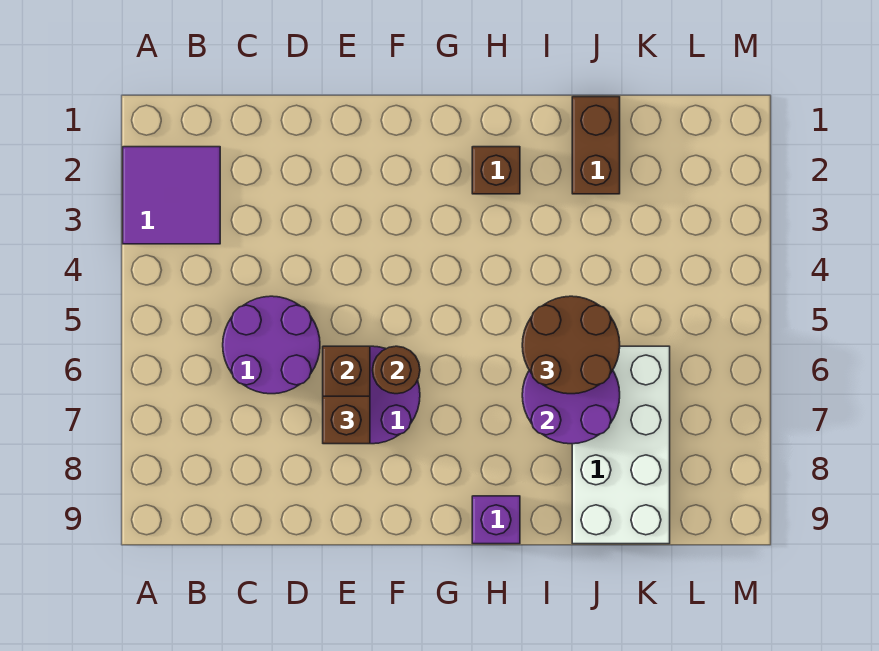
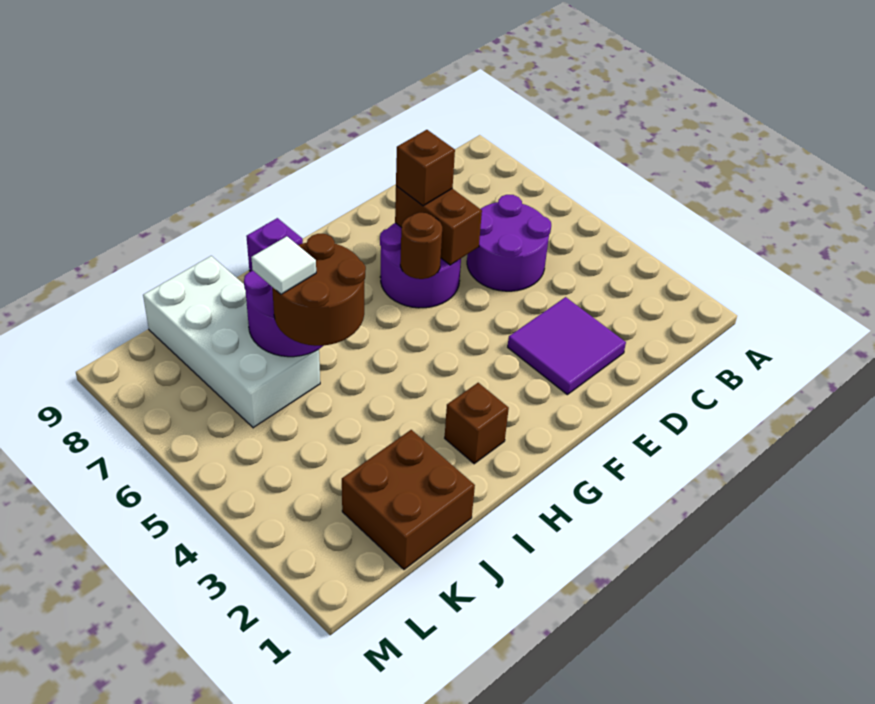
purple 2x2 tile [123,147,220,244] -> purple 2x2 tile moved to [508,297,626,395]
brown 1x2 brick [572,97,620,194] -> brown 2x2 brick [342,430,475,569]
none -> white 1x1 tile [251,236,316,294]

